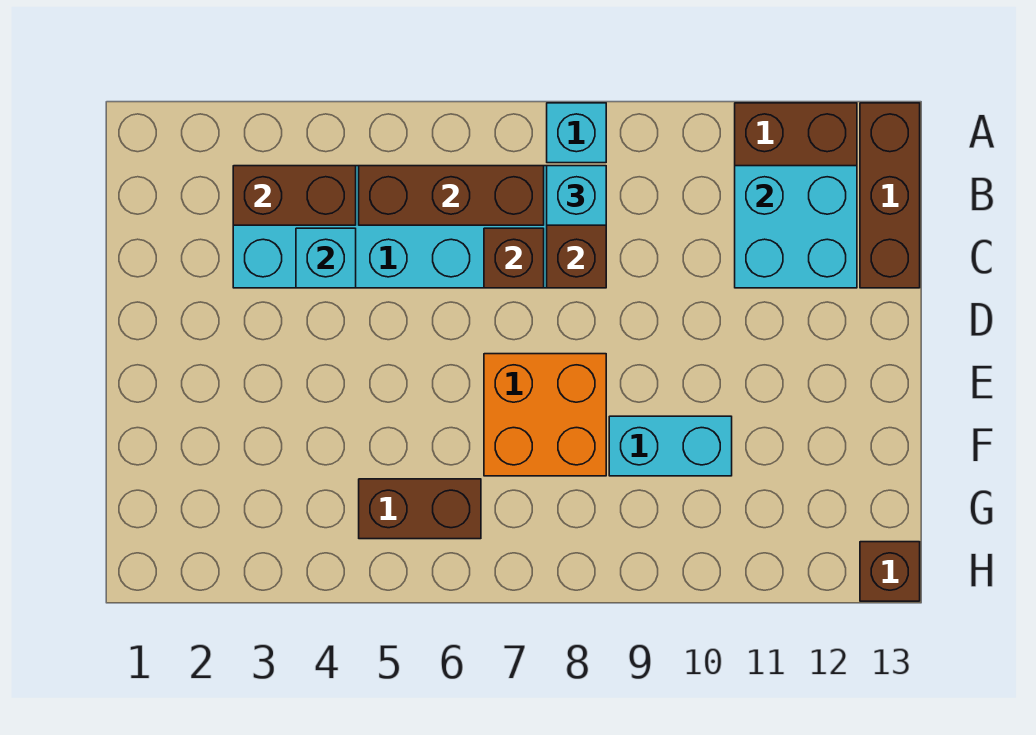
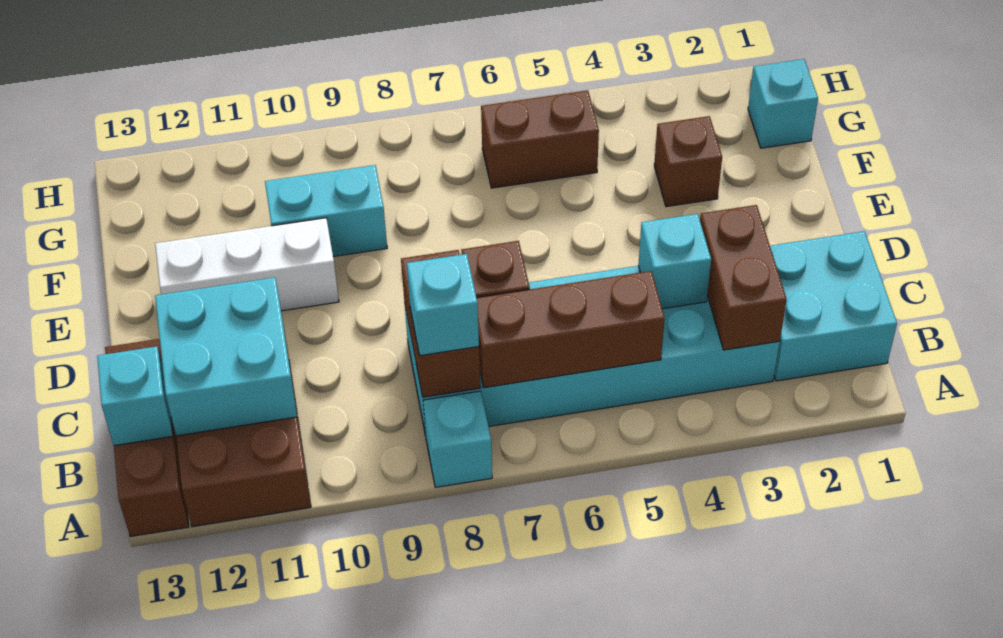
none -> cyan 2x2 brick [770,231,897,381]
brown 1x2 brick [233,166,356,225] -> brown 1x2 brick turned to [700,205,787,350]
none -> cyan 1x1 brick [97,346,173,446]
orange 2x2 brick [484,354,606,476] -> none
none -> white 1x3 brick [155,218,339,311]
none -> cyan 1x1 brick [748,59,818,148]
brown 1x1 brick [860,542,920,601] -> brown 1x1 brick moved to [654,116,722,207]

